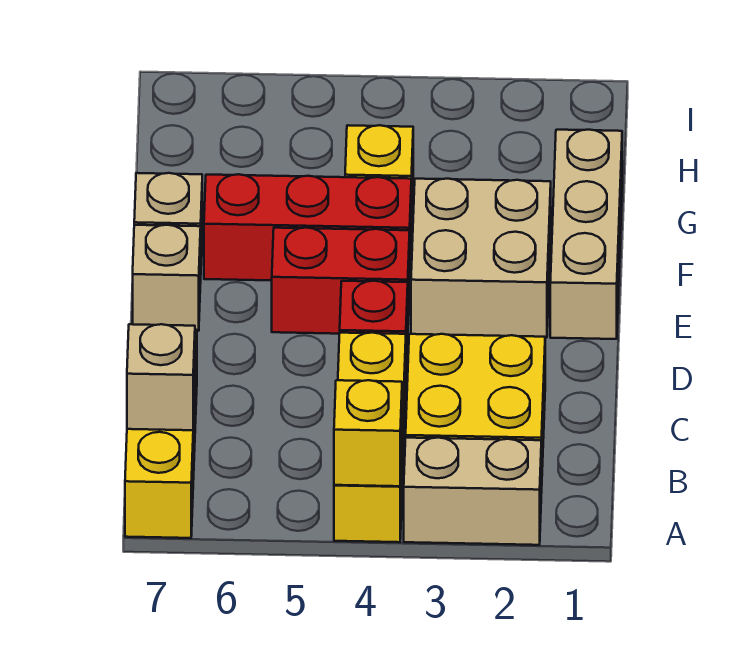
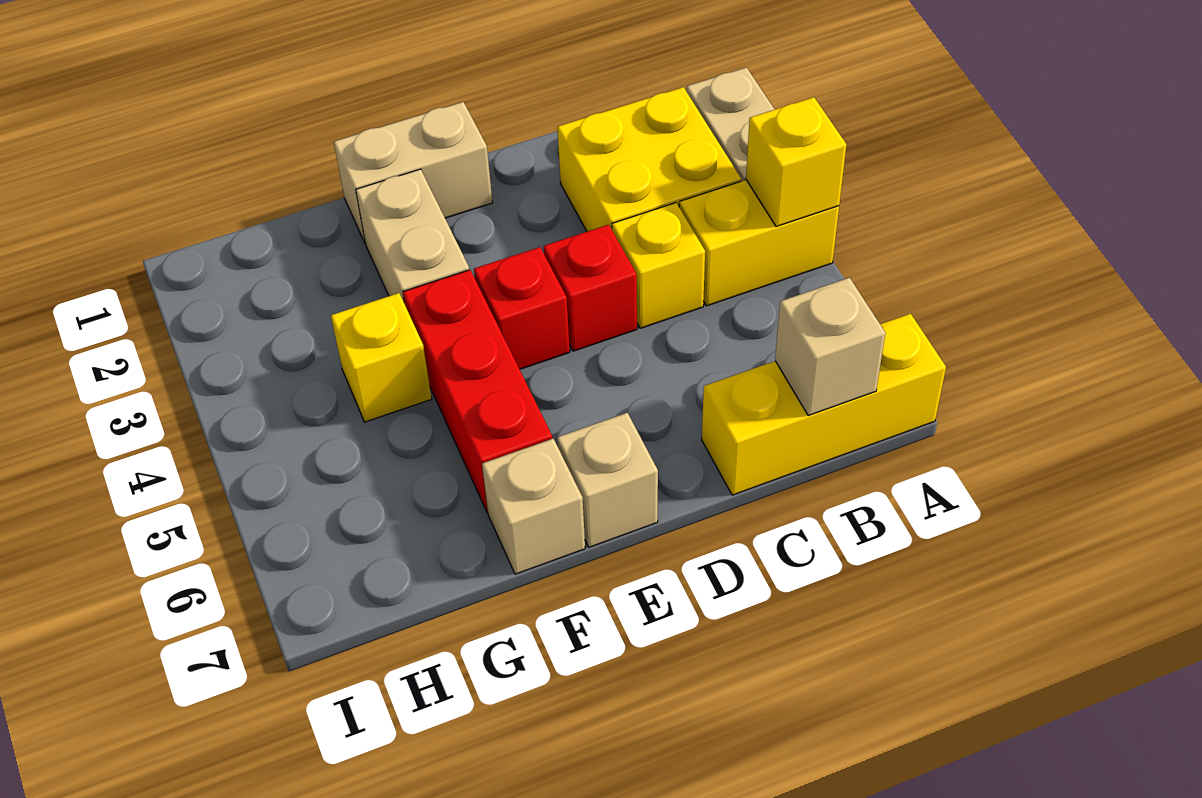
tan 1x3 brick [550,130,622,339] -> tan 1x2 brick [334,102,492,244]
tan 2x2 brick [411,179,551,338] -> tan 1x2 brick [356,169,469,304]
red 1x2 brick [272,228,410,334] -> red 1x1 brick [474,247,570,369]

